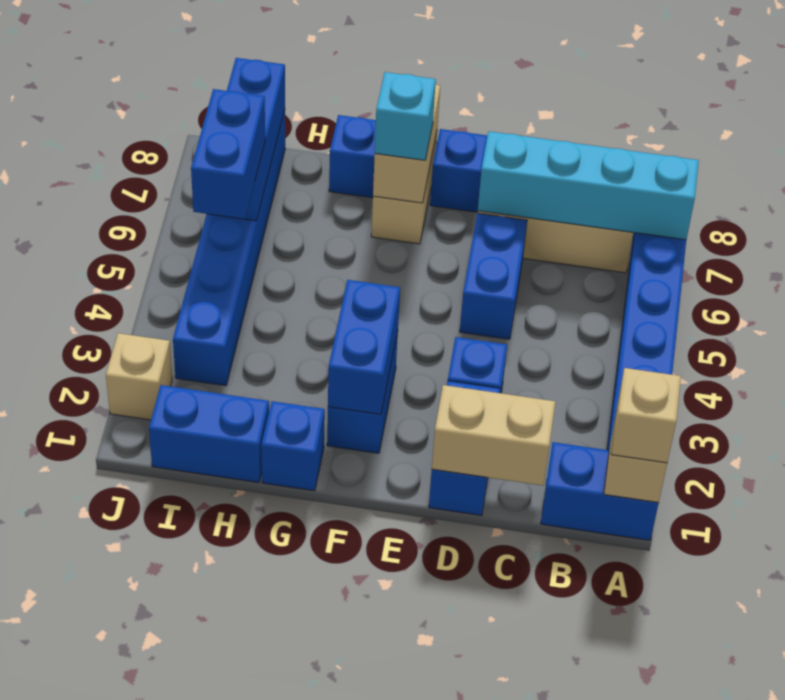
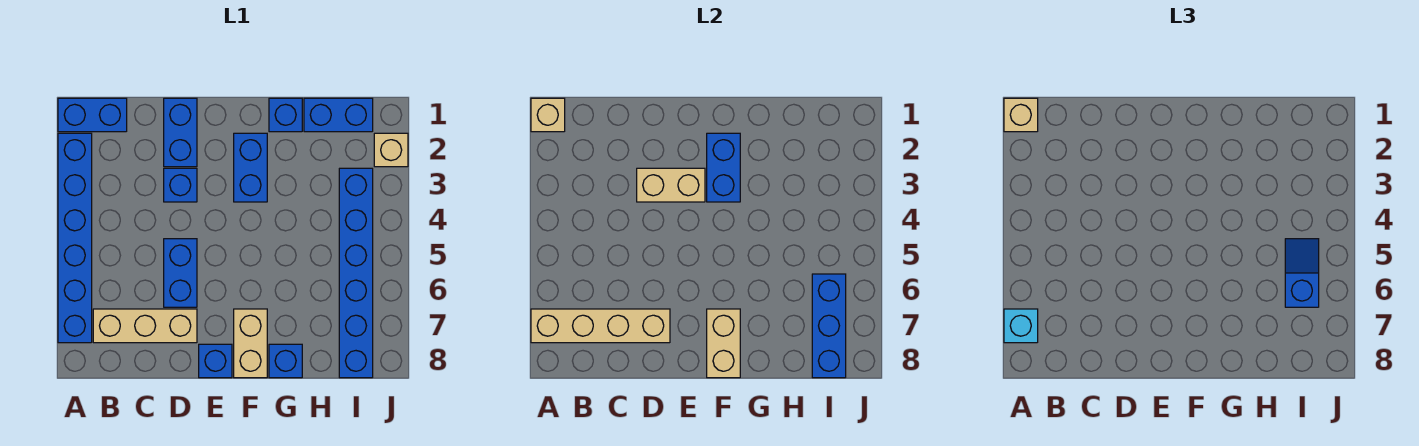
cyan 1x4 brick [478,131,699,240] -> tan 1x4 brick [531,309,670,343]
tan 1x2 brick [432,385,555,486] -> tan 1x2 brick moved to [637,168,705,202]
cyan 1x1 brick [375,72,436,160] -> cyan 1x1 brick moved to [1004,309,1038,343]
blue 1x2 brick [191,89,265,219] -> blue 1x2 slope [1285,239,1319,307]

